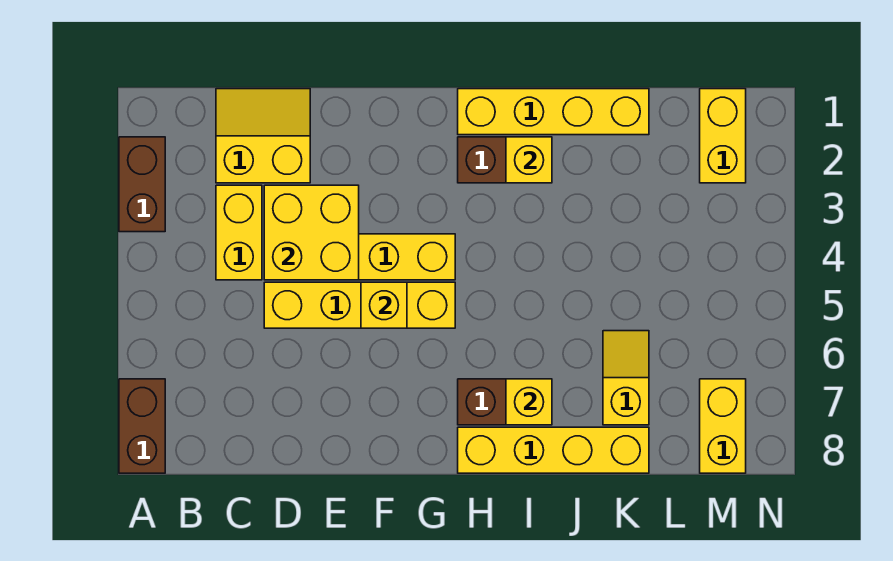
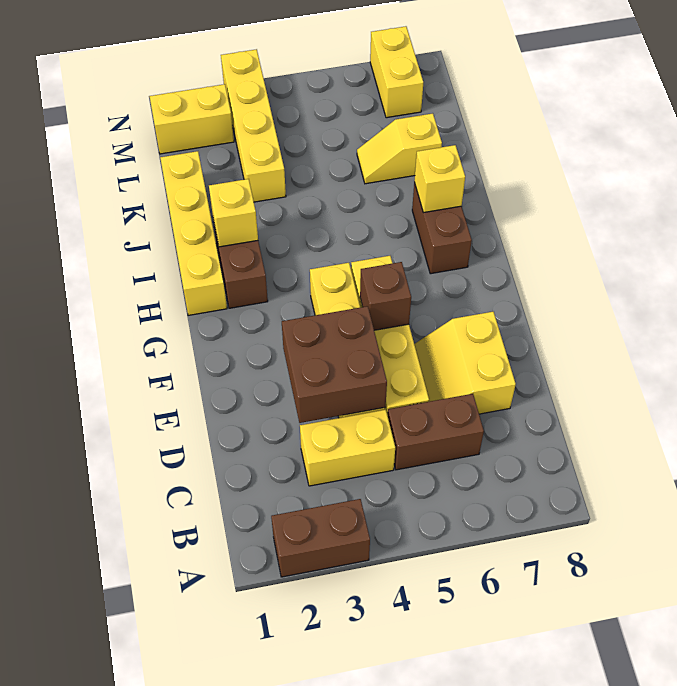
brown 1x2 brick [119,379,165,473] -> brown 1x2 brick moved to [388,394,484,470]
yellow 2x2 slope [216,89,310,183] -> yellow 2x2 slope moved to [414,312,516,414]
yellow 2x2 brick [264,185,359,280] -> brown 2x2 brick [282,306,387,423]
yellow 1x1 brick [361,282,407,328] -> brown 1x1 brick [360,262,411,330]
yellow 1x4 brick [458,427,649,473] -> yellow 1x4 brick moved to [221,49,286,202]
yellow 1x2 brick [700,379,746,473] -> yellow 1x2 brick turned to [370,26,423,118]

